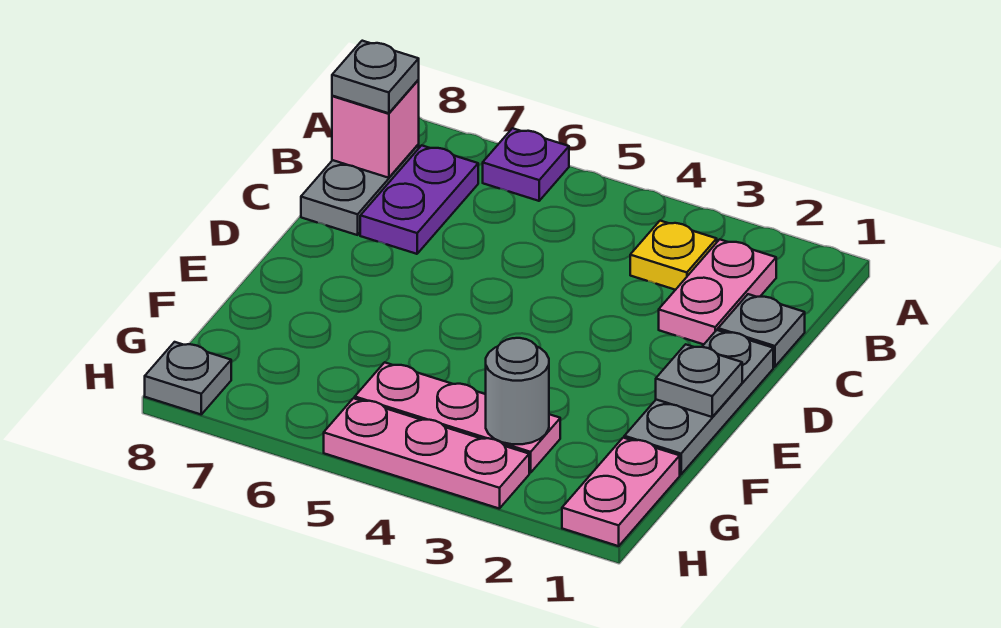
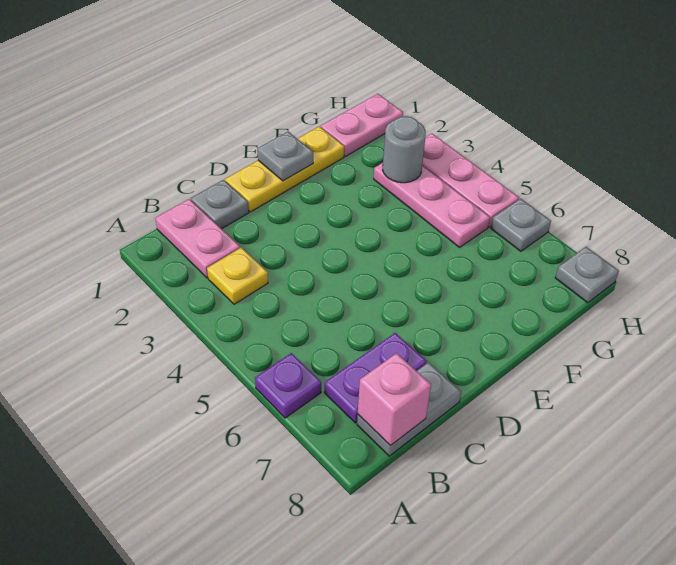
pink 1x2 plate [659,239,776,344] -> pink 1x2 plate turned to [155,199,240,278]
grey 1x1 plate [332,41,419,113] -> grey 1x1 plate moved to [491,199,551,251]
grey 1x3 plate [624,330,773,474] -> yellow 1x3 plate [225,126,344,212]

